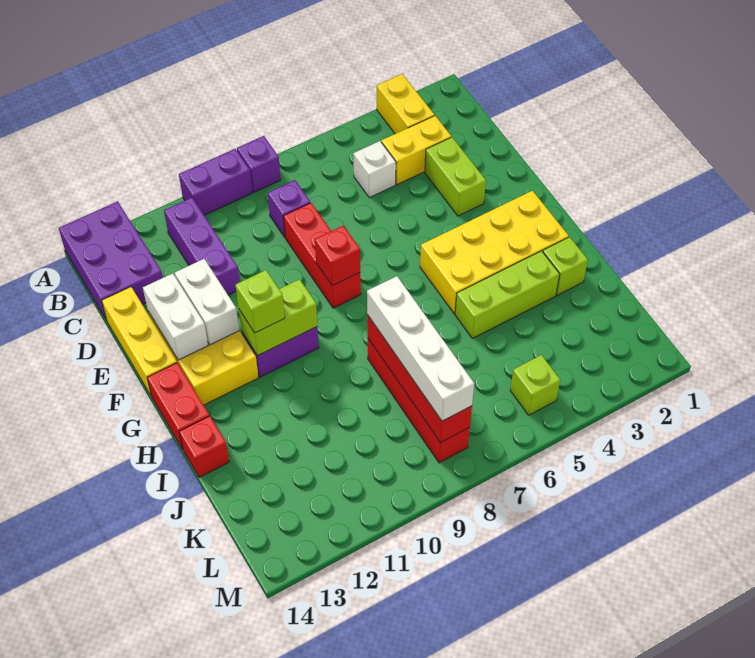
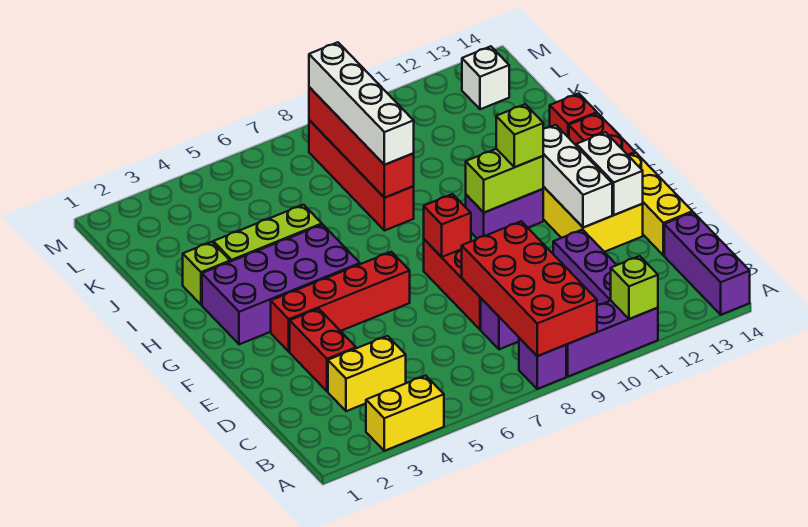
yellow 1x2 brick [377,74,434,134] -> yellow 1x2 brick turned to [366,376,444,451]
none -> red 2x4 brick [462,221,597,356]
purple 1x2 brick [179,149,252,215] -> purple 1x3 brick [566,301,658,377]
purple 2x3 brick [59,201,163,321] -> purple 1x3 brick [664,212,750,315]
white 1x1 brick [353,141,396,198] -> white 1x1 brick moved to [462,46,509,109]
lime 1x2 brick [425,137,486,216] -> red 1x2 brick [290,309,356,391]
white 1x2 brick [175,259,239,345] -> white 1x3 brick [543,125,612,228]
none -> red 1x4 brick [271,252,410,352]
yellow 2x4 brick [420,191,569,314] -> purple 2x4 brick [202,224,360,344]
lime 1x1 brick [510,355,560,415] -> lime 1x1 brick moved to [611,256,658,319]

